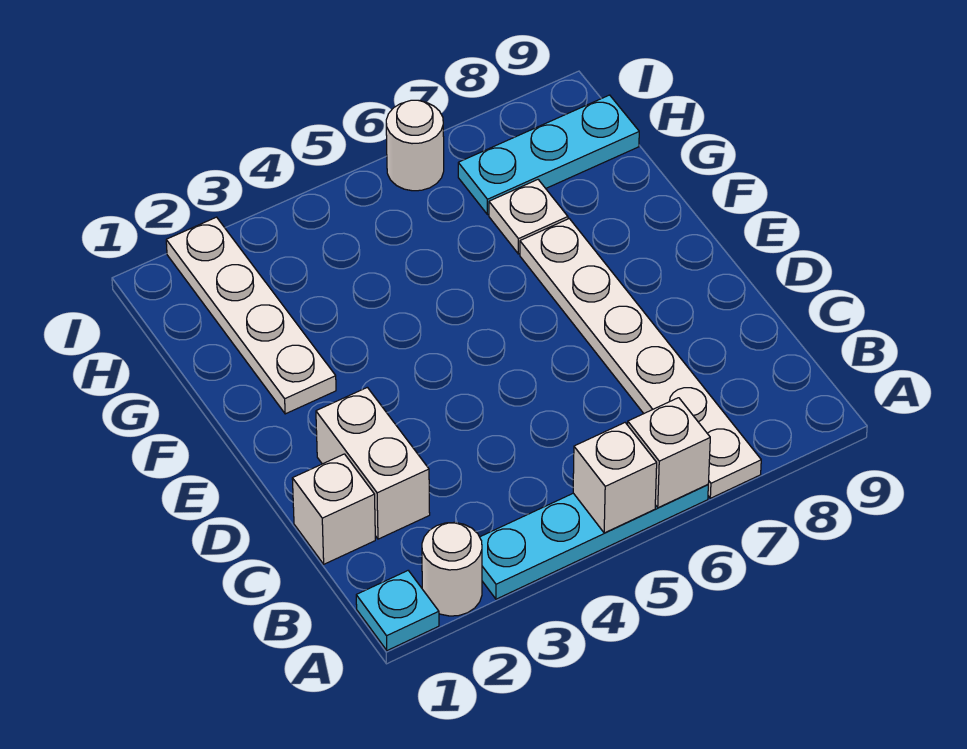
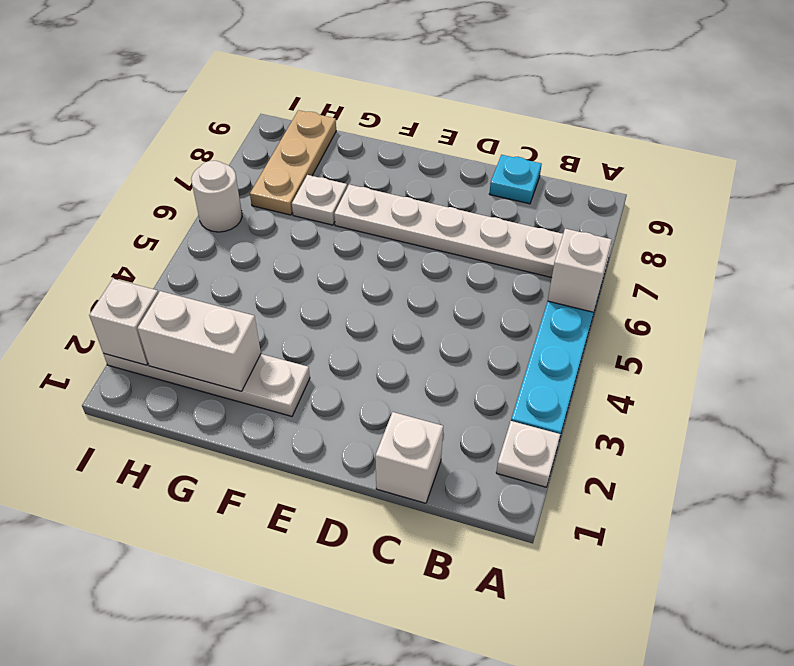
cyan 1x1 plate [356,571,439,651] -> cyan 1x1 plate moved to [489,155,542,204]
white 1x1 round brick [422,522,482,616] -> white 1x1 plate [496,421,561,487]
white 1x1 brick [573,423,657,533] -> white 1x1 brick moved to [89,279,158,365]
white 1x2 brick [316,387,430,539] -> white 1x2 brick moved to [137,291,261,391]
cyan 1x3 plate [458,95,639,215] -> tan 1x3 plate [250,110,336,215]

